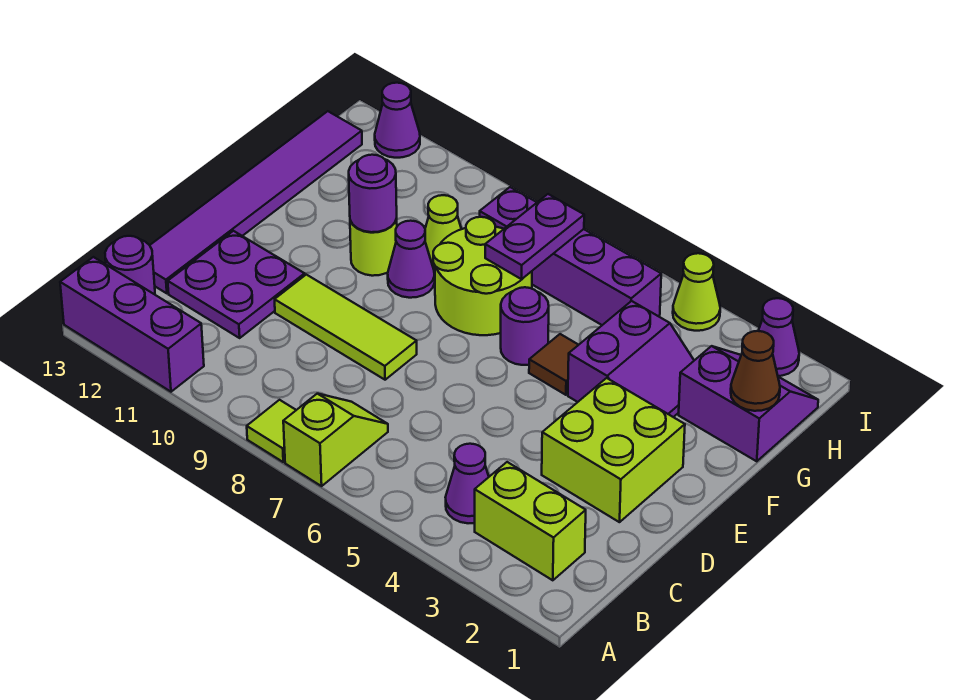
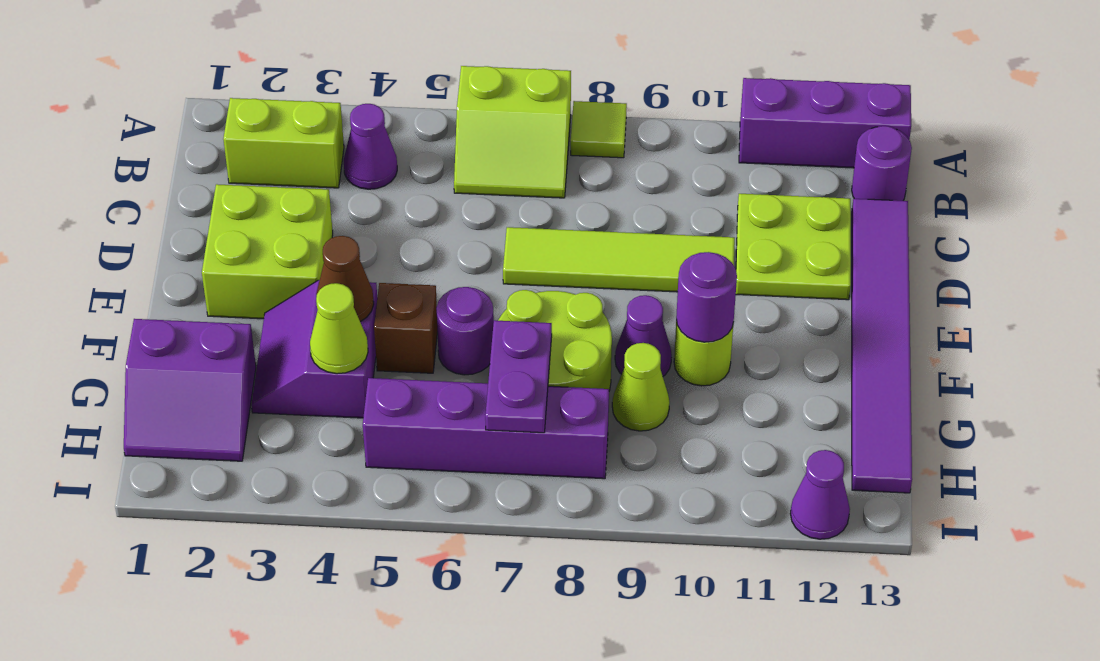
lime 1x2 slope [283,394,388,486] -> lime 2x2 slope [454,66,571,198]
purple 2x2 plate [168,231,305,338] -> lime 2x2 plate [736,194,851,300]
lime 1x3 tile [275,275,417,380] -> lime 1x4 tile [503,227,735,292]
brown 1x1 tile [529,334,578,395] -> brown 1x1 brick [374,283,437,373]
brown 1x1 cone [731,331,780,411] -> brown 1x1 cone moved to [316,236,374,322]
purple 1x1 cone [758,298,799,376] -> none
lime 1x1 cone [673,253,720,331] -> lime 1x1 cone moved to [310,283,368,374]

